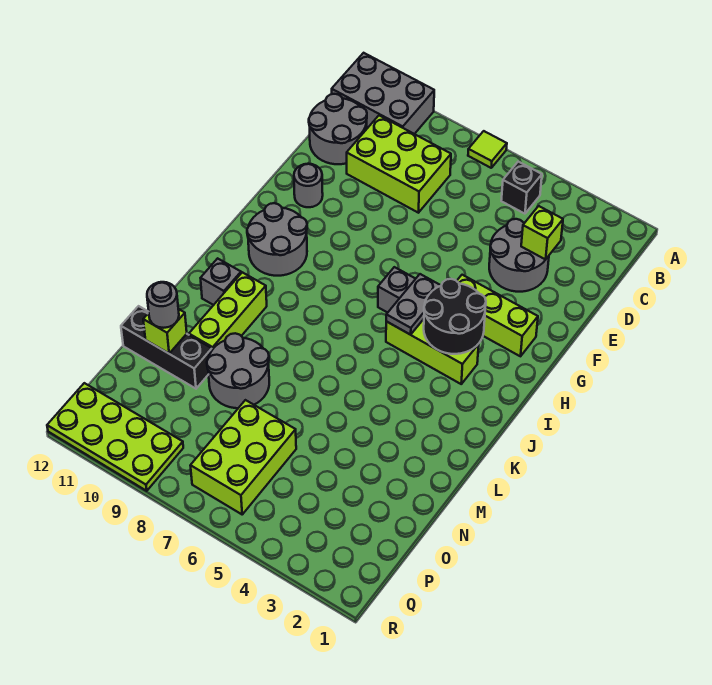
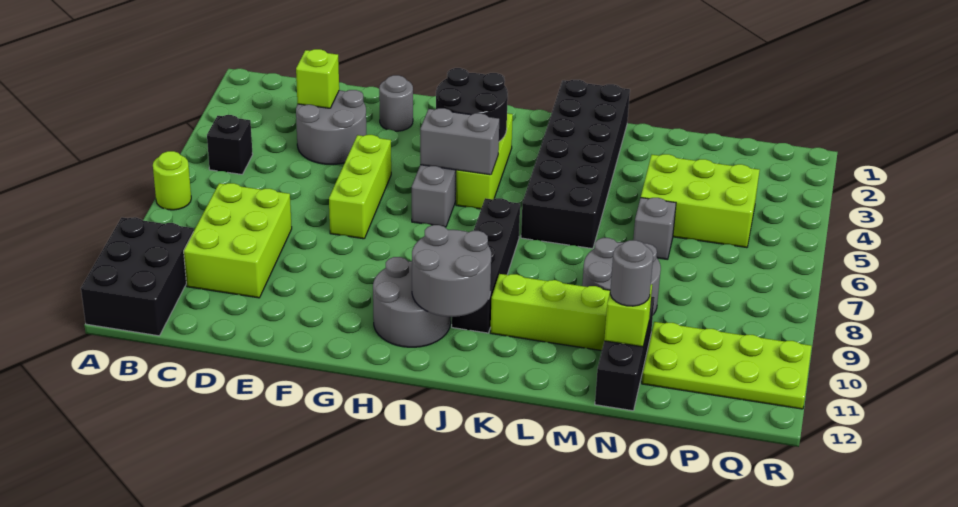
lime 1x1 tile [468,131,507,168] -> lime 1x1 round brick [153,151,191,210]
grey 2x3 brick [332,53,434,134] -> black 2x3 brick [81,217,194,336]
grey 2x2 round brick [309,94,367,164] -> grey 2x2 round brick moved to [412,225,491,317]
grey 1x1 round brick [294,164,323,207] -> grey 1x1 round brick moved to [379,75,413,131]
lime 1x3 brick [457,275,538,356] -> lime 1x3 brick moved to [329,135,391,239]
grey 1x2 plate [386,274,441,335] -> grey 1x2 brick [420,108,499,175]
none -> black 1x4 brick [452,198,520,333]
none -> black 2x6 brick [521,80,630,249]
grey 1x1 brick [201,258,241,305] -> grey 1x1 brick moved to [633,198,676,260]
lime 2x3 brick [190,400,296,514] -> lime 2x3 brick moved to [641,154,760,248]
lime 2x4 plate [47,383,183,491] -> lime 2x4 plate turned to [642,322,812,409]

